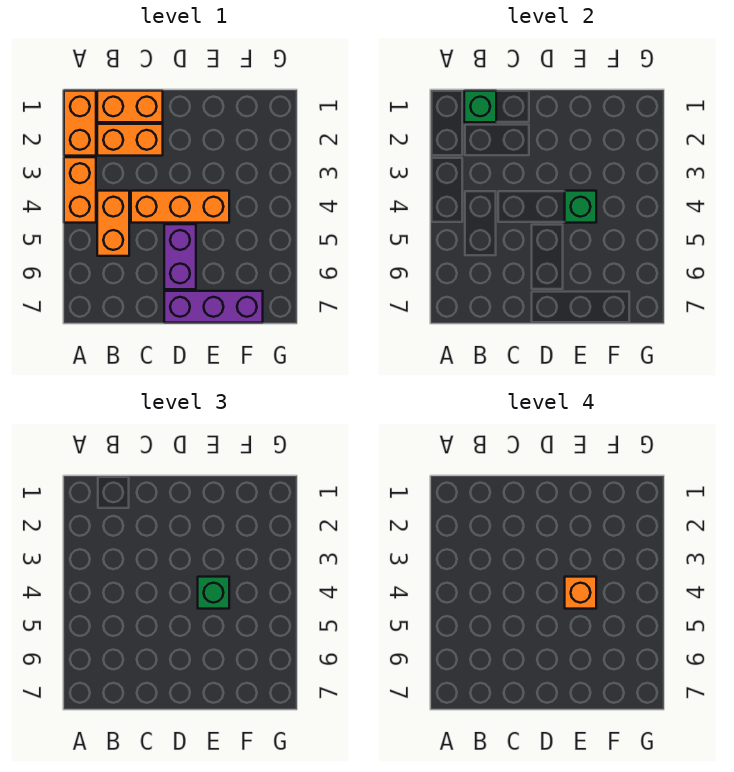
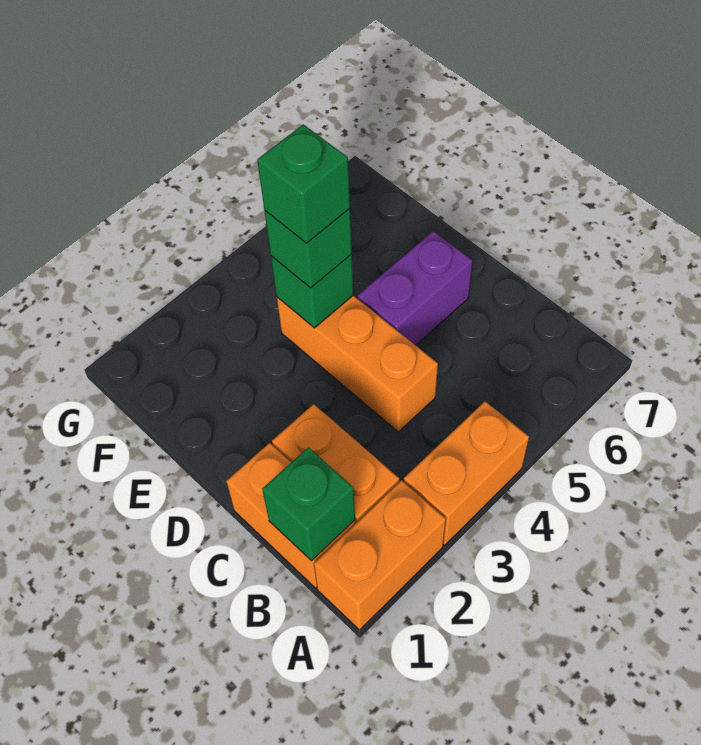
orange 1x2 brick [97,191,129,256] -> none
purple 1x3 brick [164,291,263,323] -> none
orange 1x1 brick [565,577,596,609] -> green 1x1 brick [257,124,350,243]

